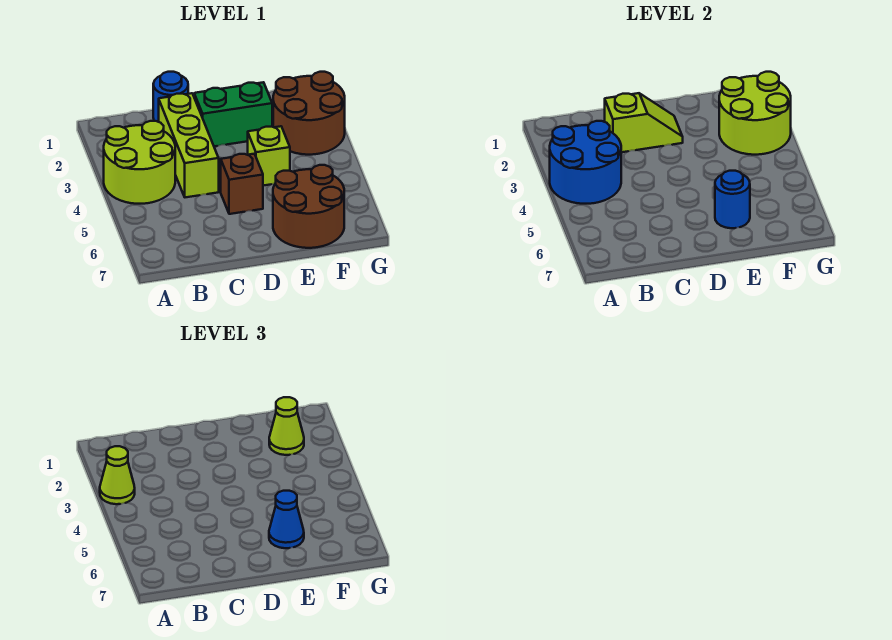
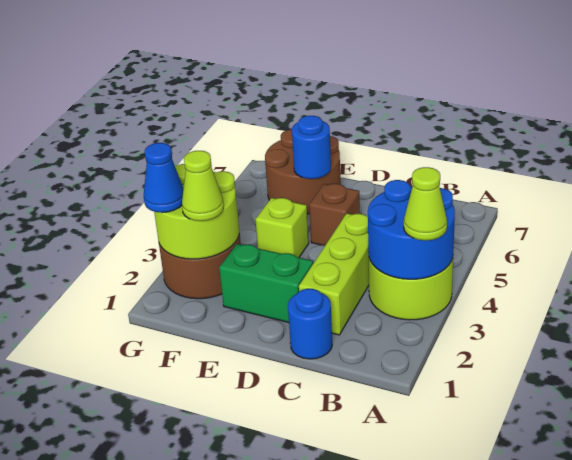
lime 1x2 slope [605,93,683,152] -> none
blue 1x1 cone [269,491,304,548] -> blue 1x1 cone moved to [144,143,184,213]

